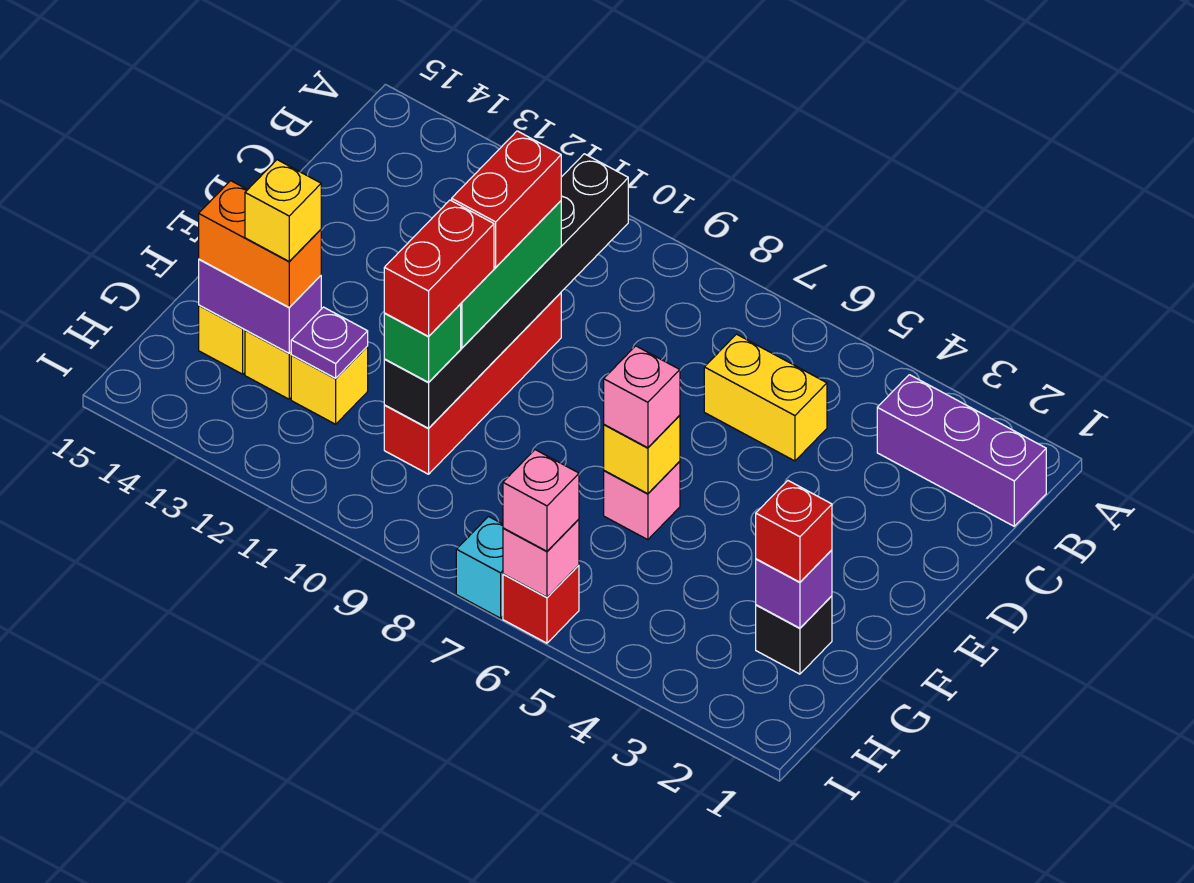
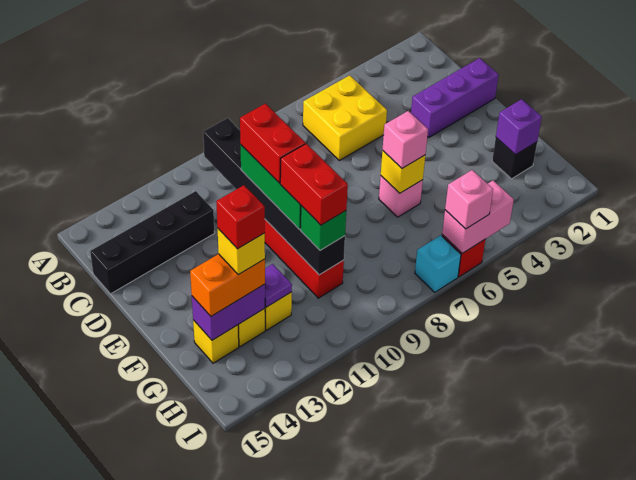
purple 1x3 brick [877,375,1046,526] -> purple 1x3 brick moved to [411,58,498,137]
yellow 1x2 brick [704,334,827,461] -> yellow 2x2 brick [303,75,387,161]
none -> black 1x4 brick [90,191,215,294]
red 1x1 brick [756,481,832,582] -> red 1x1 brick moved to [216,185,265,249]
pink 1x1 brick [503,519,579,597] -> pink 1x2 brick [442,180,514,253]

